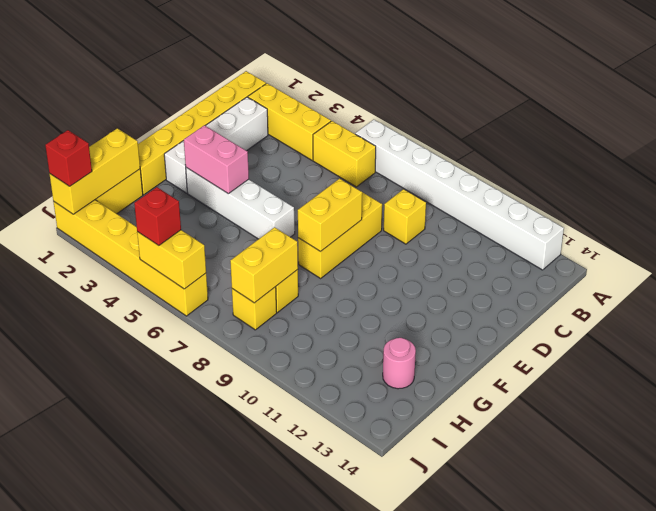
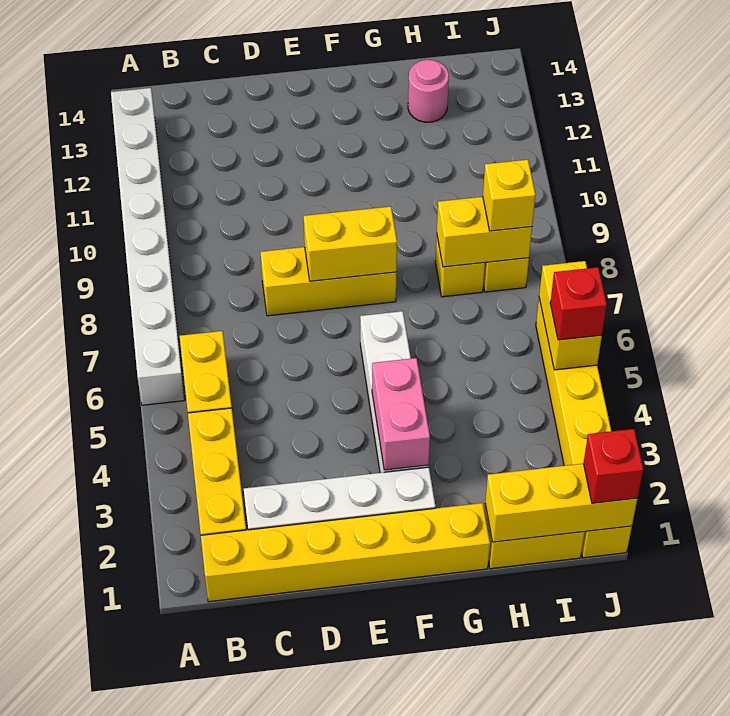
yellow 1x1 brick [384,189,426,244] -> yellow 1x1 brick moved to [483,160,535,231]

